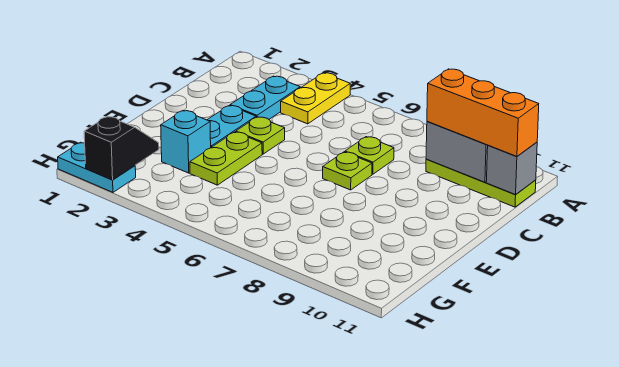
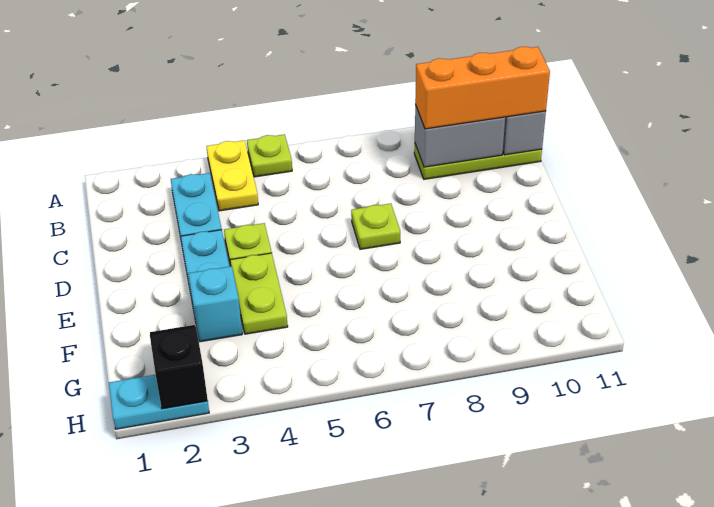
lime 1x1 plate [345,137,394,174] -> lime 1x1 plate moved to [247,134,292,177]

